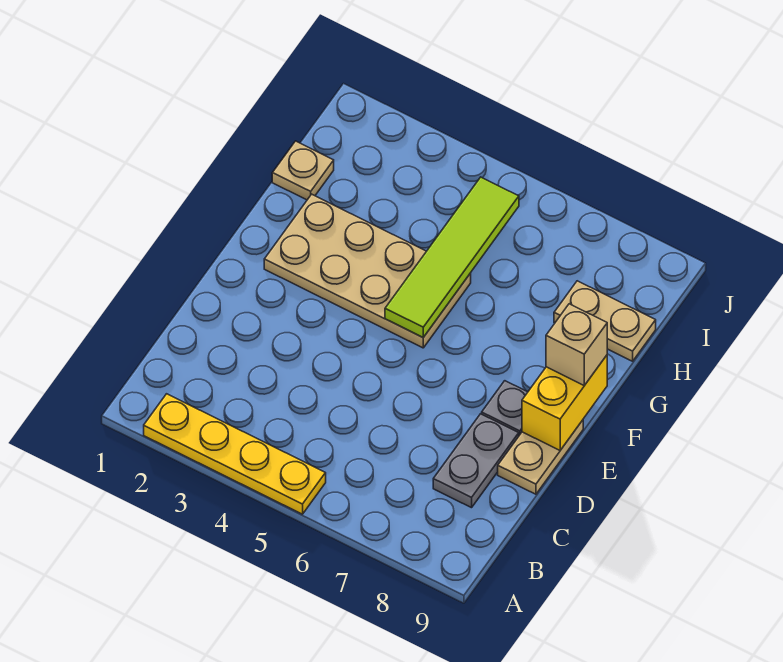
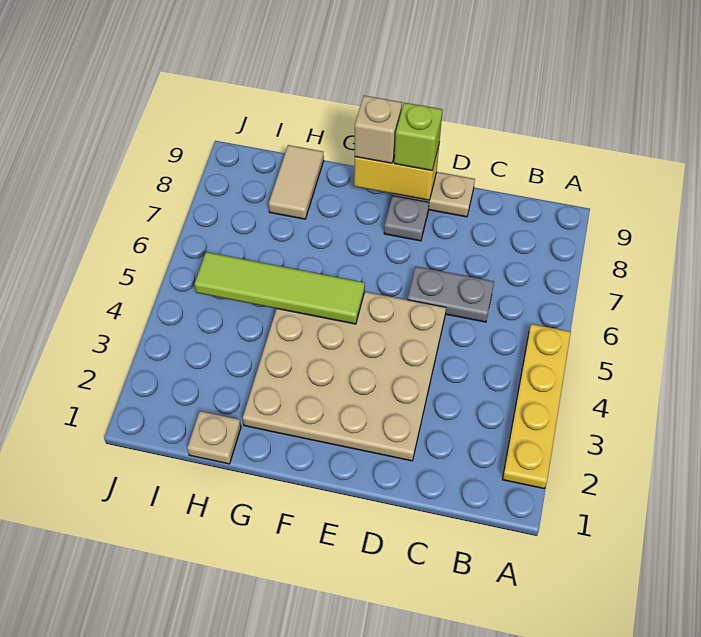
grey 1x2 plate [433,414,519,508] -> grey 1x2 plate moved to [408,267,494,322]
none -> lime 1x1 brick [394,103,443,171]
tan 2x4 plate [264,194,471,348] -> tan 4x4 plate [243,292,446,461]
tan 1x2 plate [554,281,656,361] -> tan 1x2 tile [269,145,324,219]

